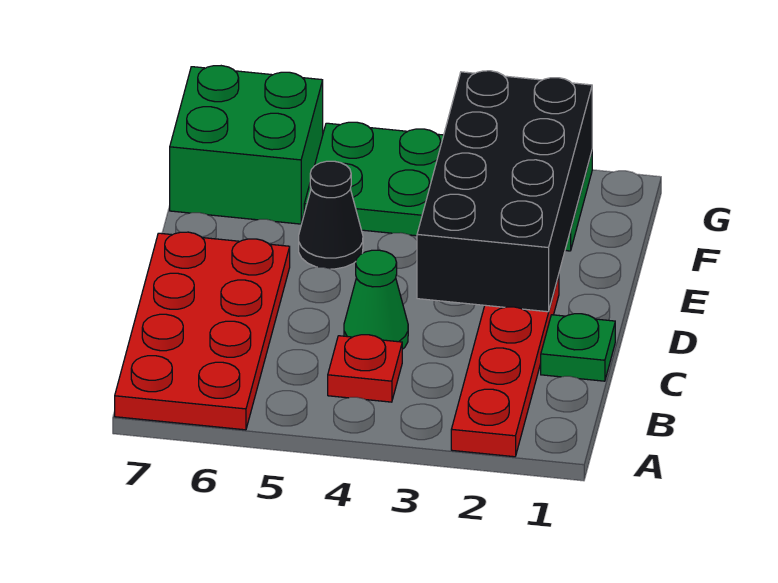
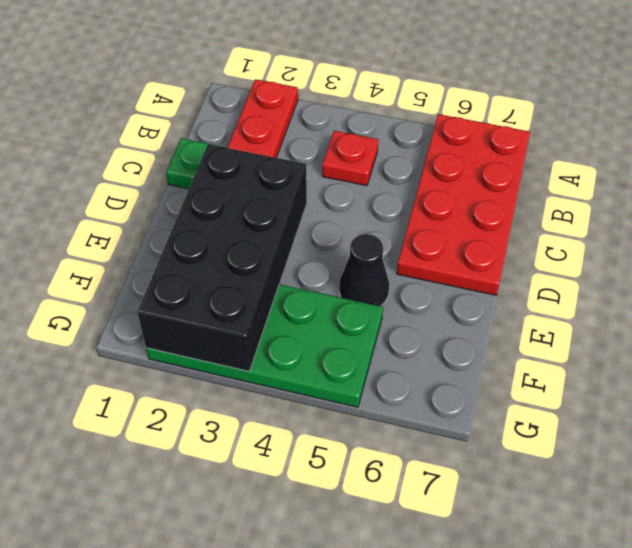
green 1x1 cone [344,250,408,349] -> none
green 2x2 brick [170,66,323,224] -> none

